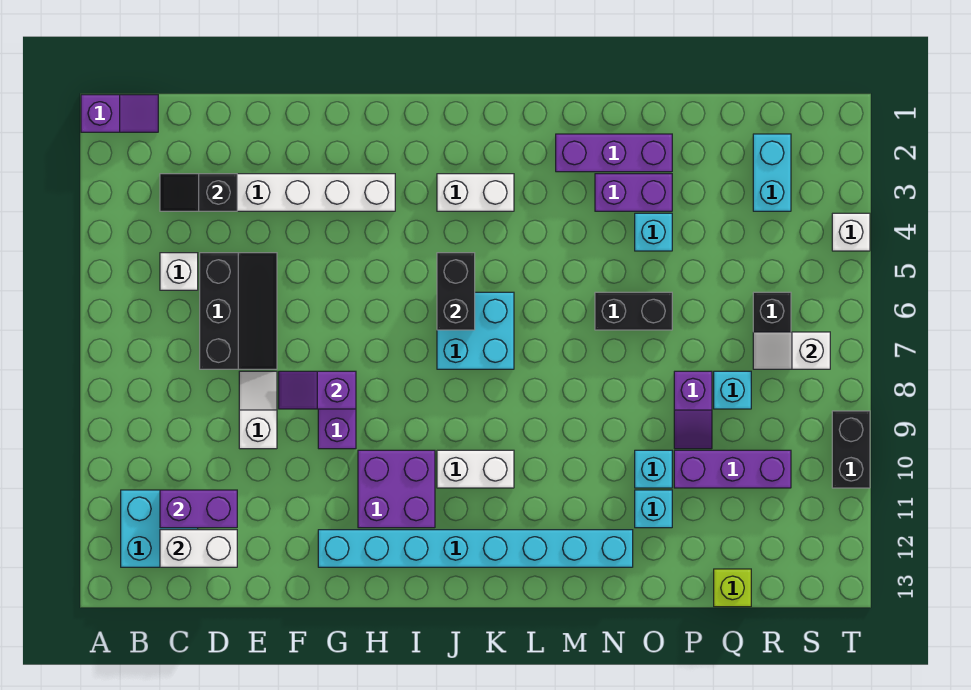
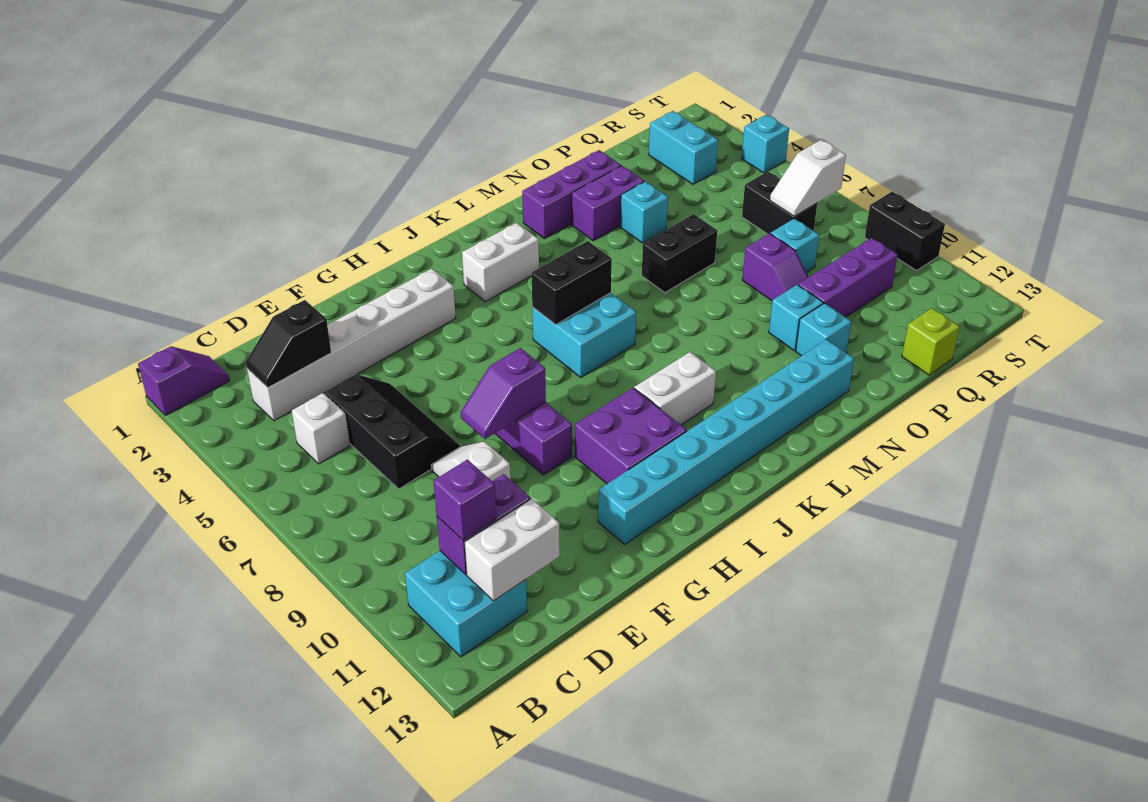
none -> purple 1x1 brick [434,460,496,540]
black 1x2 brick [437,253,475,330] -> black 1x2 brick turned to [532,241,612,325]
white 1x1 brick [832,213,870,251] -> cyan 1x1 brick [741,115,789,173]

